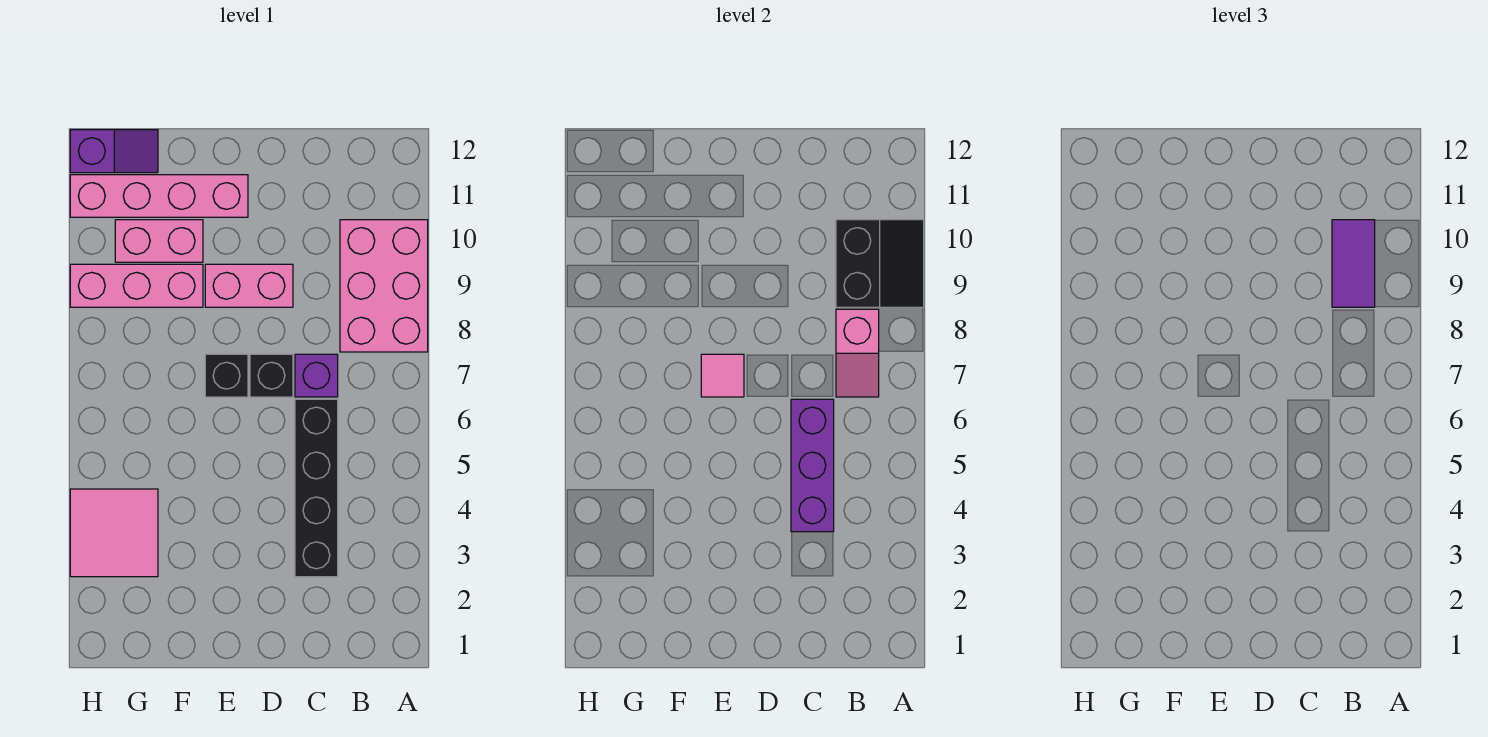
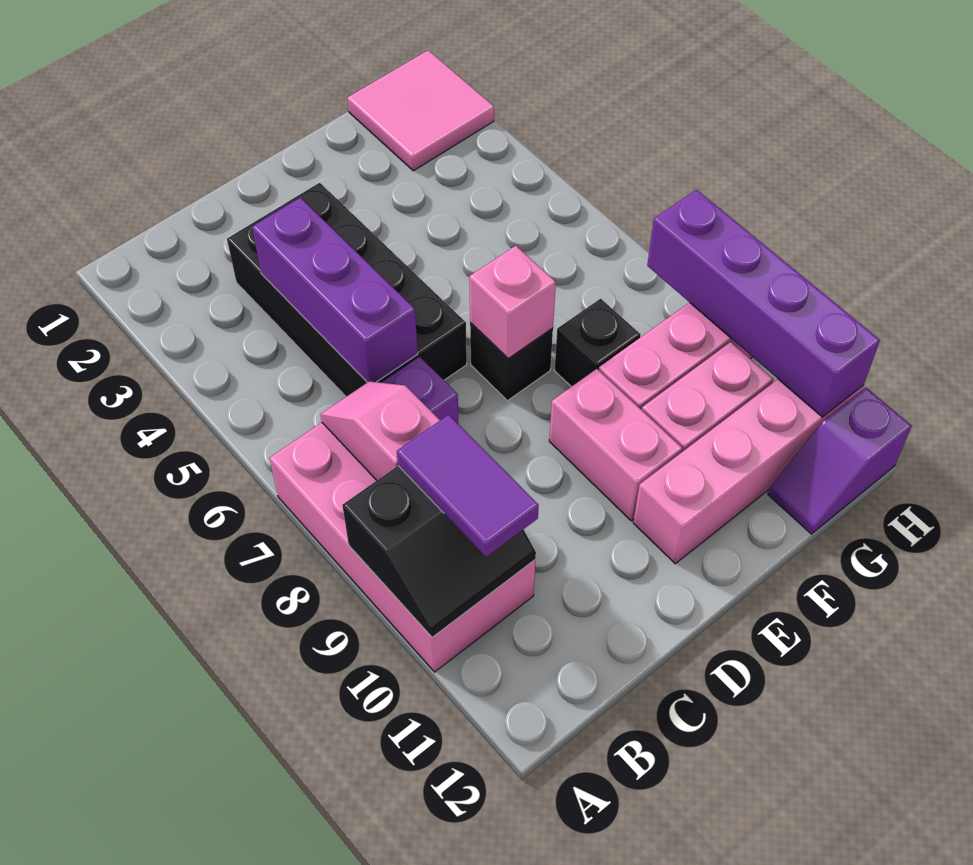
pink 2x3 brick [340,220,428,352] -> pink 2x4 brick [269,423,535,672]
black 2x2 slope [836,220,924,307] -> black 2x2 slope turned to [342,466,536,637]
black 1x4 brick [295,399,338,577] -> black 2x4 brick [227,183,467,397]
black 1x1 brick [250,354,293,397] -> black 1x1 brick moved to [554,299,640,387]
pink 1x2 brick [205,264,293,307] -> pink 1x2 brick turned to [549,369,683,521]
pink 1x1 tile [701,354,744,397] -> pink 1x1 brick [469,246,556,358]
pink 2x2 tile [70,489,158,577] -> pink 2x2 tile moved to [347,50,494,171]
none -> purple 1x4 brick [647,190,880,417]

